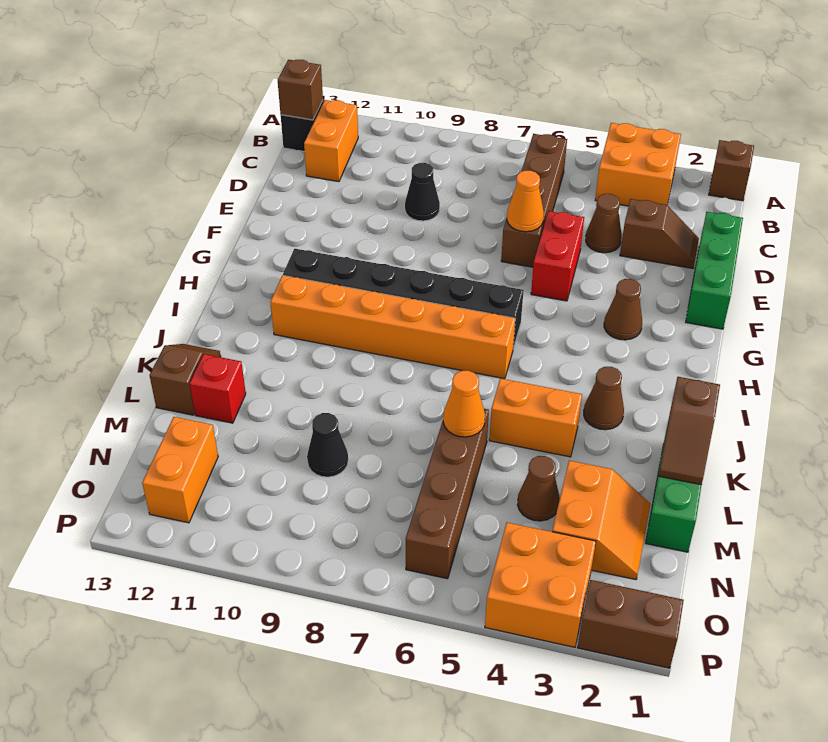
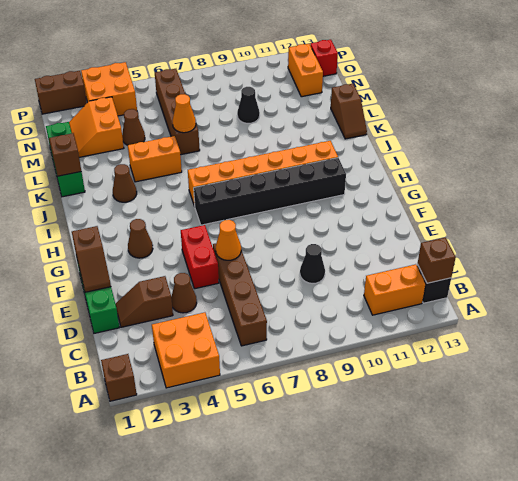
orange 1x2 brick [304,100,358,182] -> orange 1x2 brick turned to [364,264,426,315]
none -> brown 1x2 slope [72,226,111,292]
red 1x1 brick [190,354,246,423] -> red 1x1 brick moved to [310,40,338,76]

